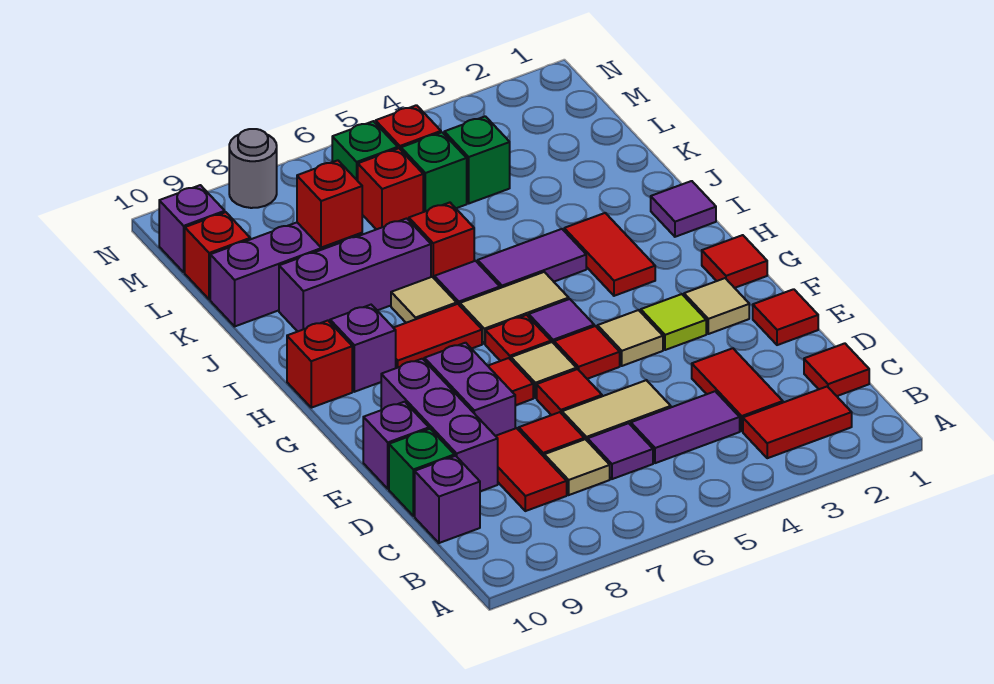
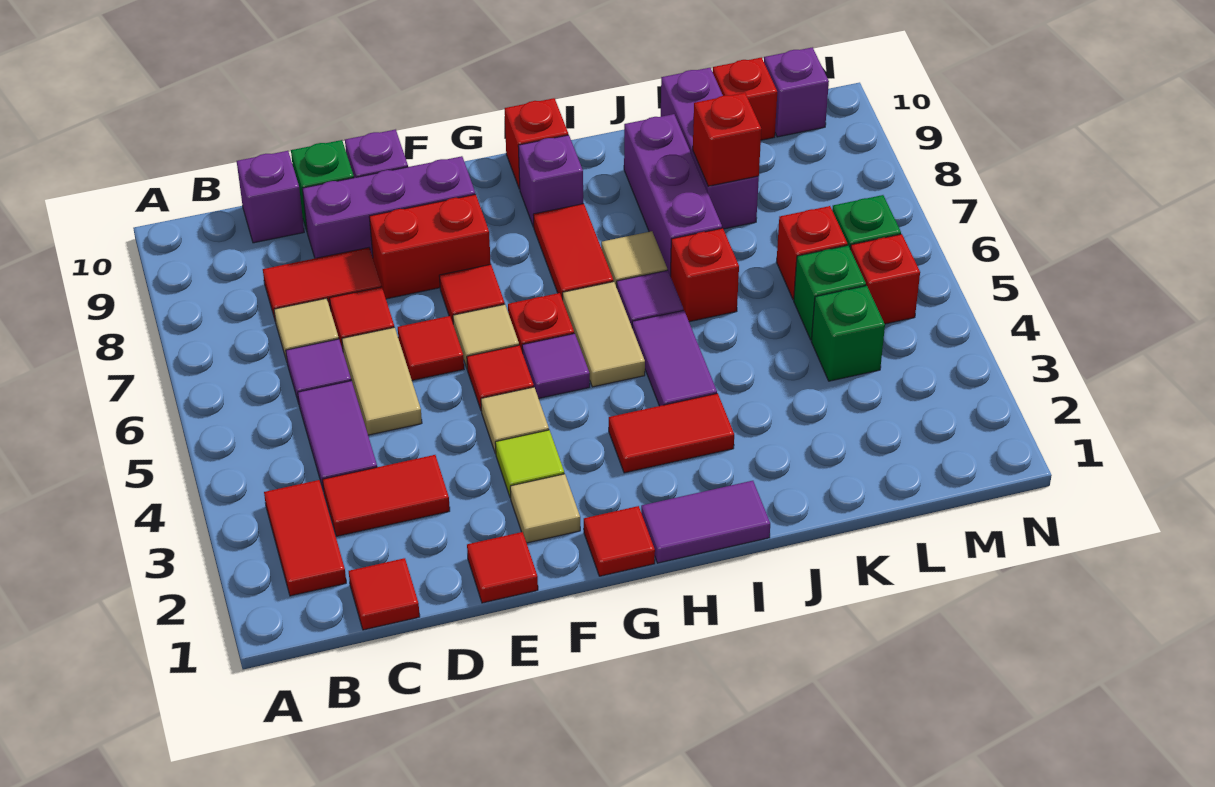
purple 1x2 brick [424,343,515,436] -> red 1x2 brick [369,194,491,299]
purple 1x1 tile [651,181,716,237] -> purple 1x2 tile [641,481,770,563]
grey 1x1 round brick [229,129,277,208] -> none

